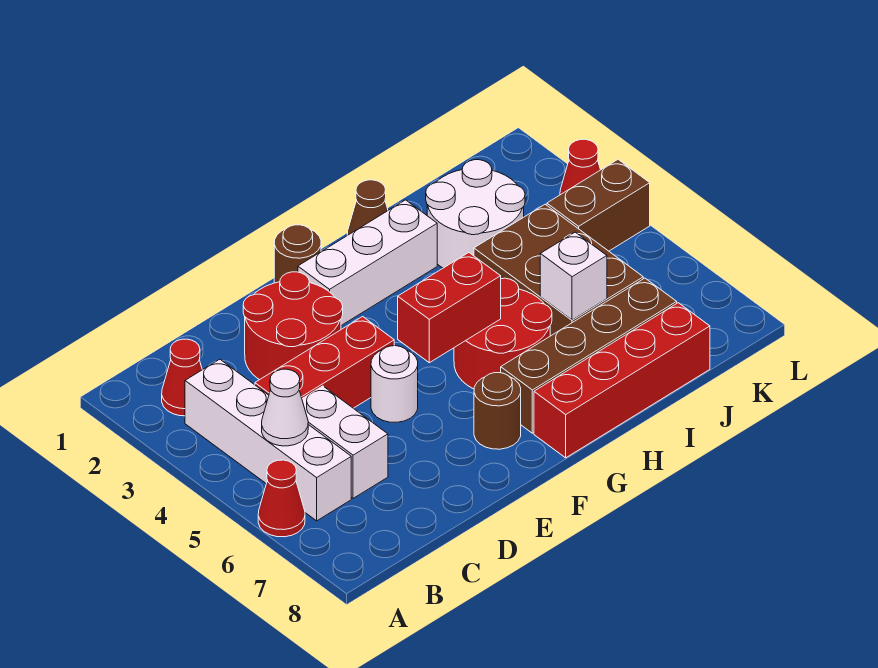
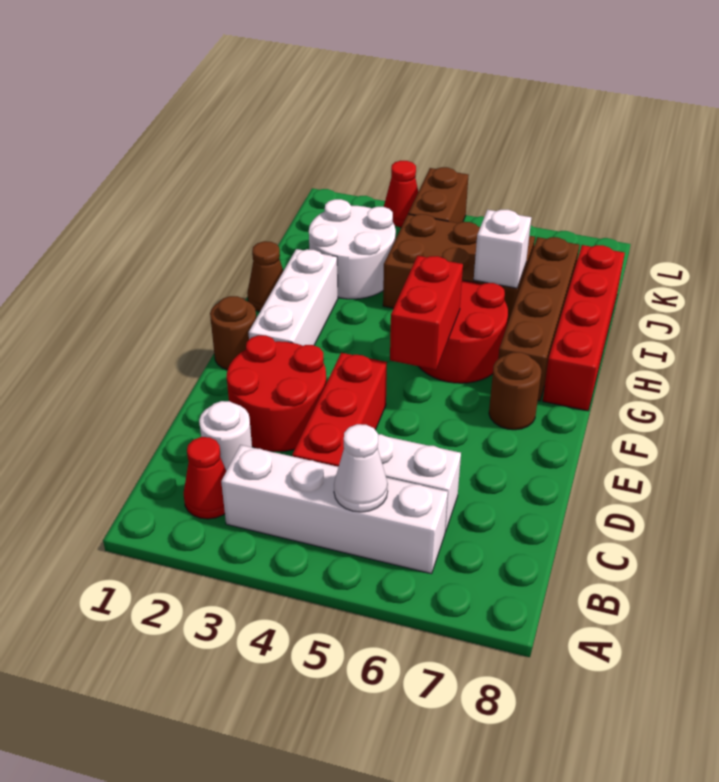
red 1x1 cone [258,460,305,537] -> none
white 1x1 round brick [371,346,418,422] -> white 1x1 round brick moved to [199,401,252,471]

